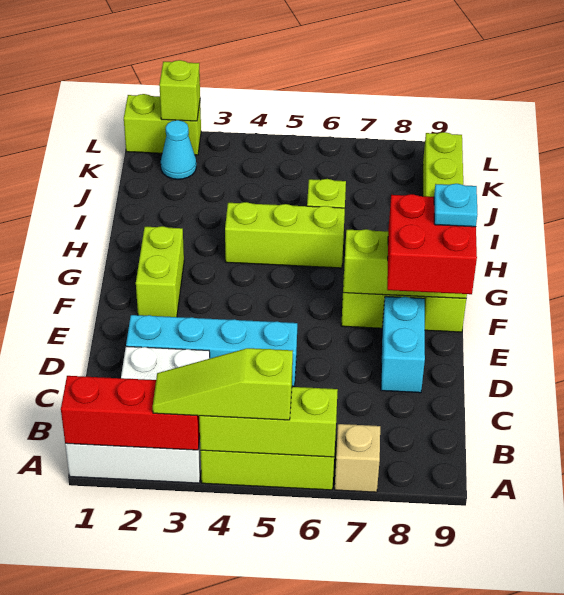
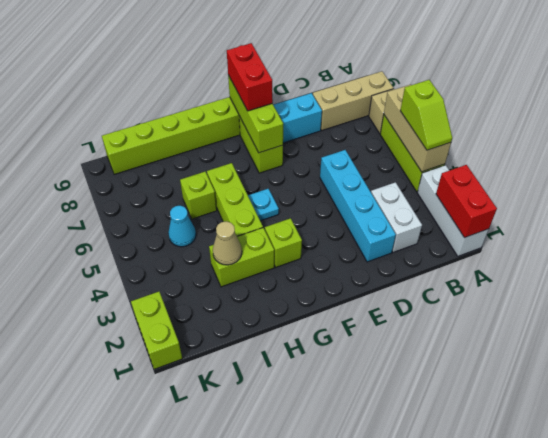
red 1x3 brick [61,376,200,450] -> red 1x2 brick [436,165,497,238]
lime 1x3 slope [153,348,293,420] -> lime 1x2 slope [400,80,452,150]
lime 1x3 brick [199,387,338,457] -> tan 1x3 brick [384,84,451,172]
none -> tan 1x3 brick [312,71,393,130]
red 2x2 brick [387,194,477,294] -> red 1x2 brick [227,43,273,111]
lime 1x2 brick [136,226,184,317] -> lime 1x2 brick moved to [209,228,274,287]
cyan 1x1 plate [434,184,477,227] -> cyan 1x1 plate moved to [248,189,279,221]
none -> tan 1x1 cone [213,221,242,265]
cyan 1x1 cone [161,120,196,179] -> cyan 1x1 cone moved to [168,206,196,247]
lime 1x1 brick [159,60,200,121] -> lime 1x1 brick moved to [265,218,302,267]

